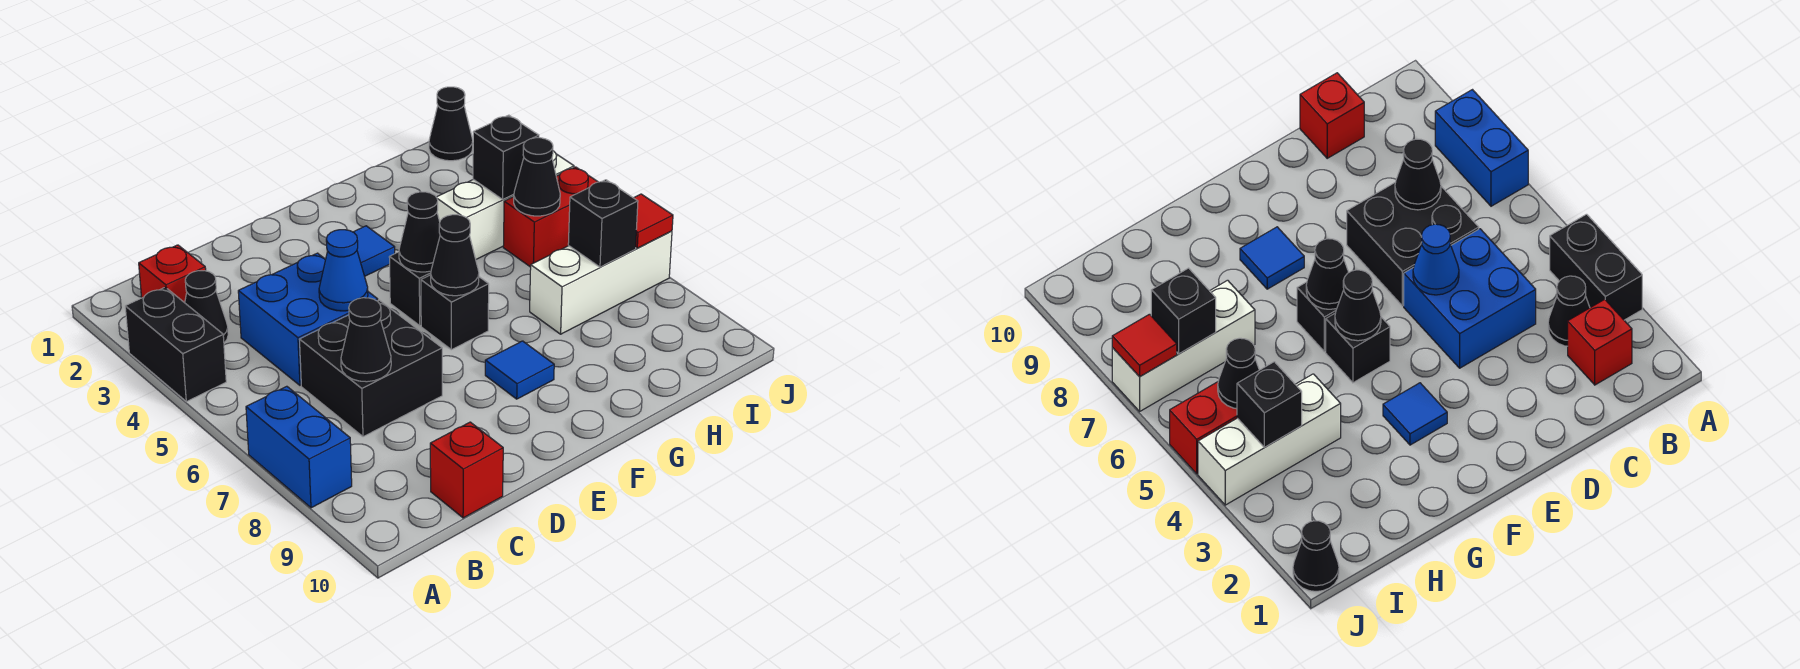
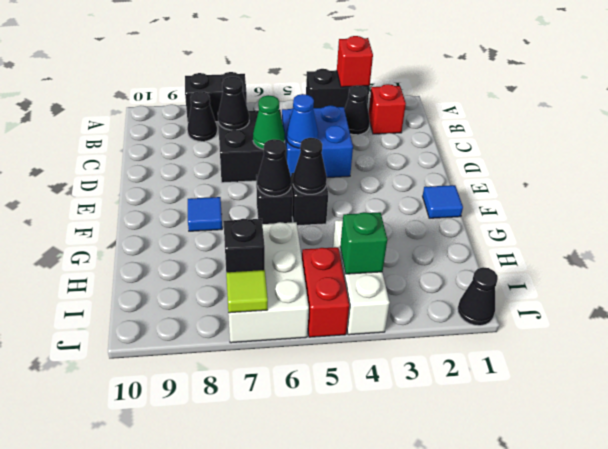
blue 1x2 brick [246,386,352,508] -> black 1x2 brick [185,72,247,122]
red 1x1 brick [430,422,503,518] -> red 1x1 brick moved to [337,36,373,87]
none -> green 1x1 cone [253,95,285,149]
blue 1x1 tile [354,226,395,276] -> blue 1x1 tile moved to [423,185,463,218]
white 1x3 brick [530,231,672,334] -> white 2x3 brick [228,222,309,343]
black 1x1 brick [473,115,539,199] -> green 1x1 brick [340,212,387,274]
black 1x1 cone [514,138,560,216] -> black 1x1 cone moved to [187,91,217,141]
red 1x1 tile [634,194,673,248] -> lime 1x1 tile [226,270,268,313]

